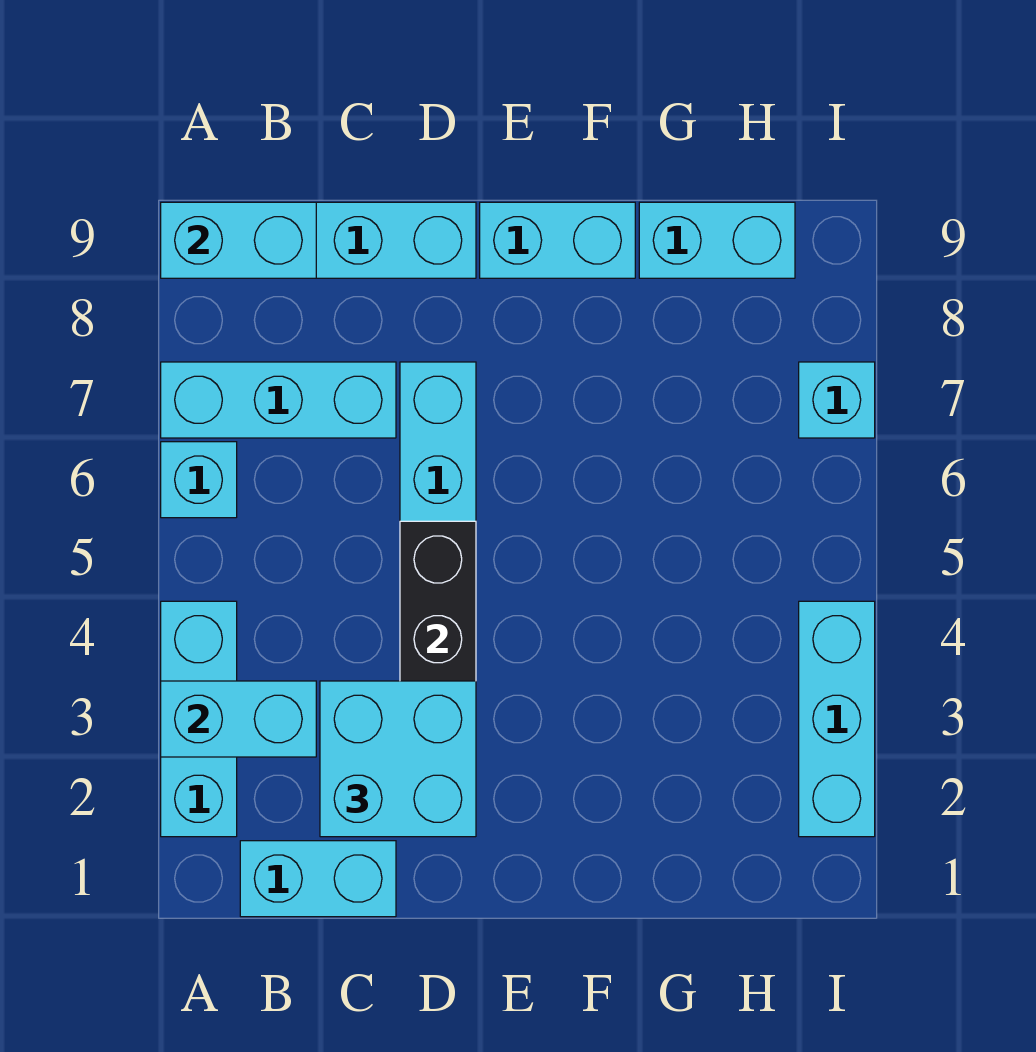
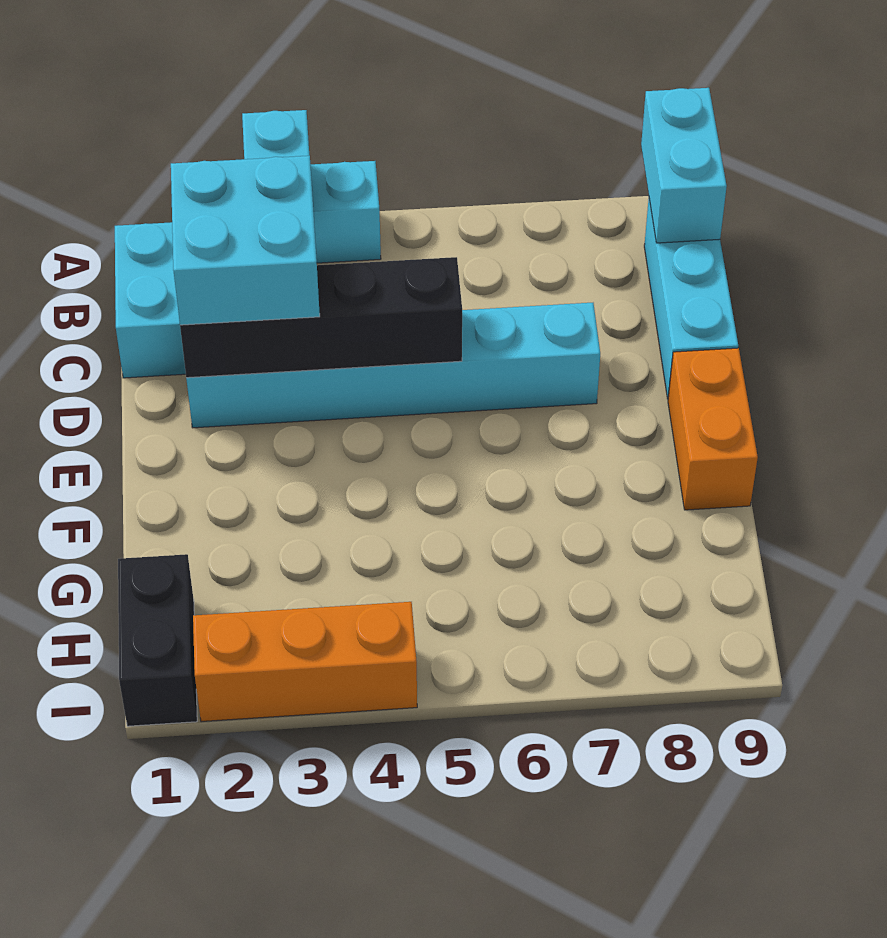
cyan 1x1 brick [161,442,237,518] -> none
cyan 1x3 brick [161,362,396,438] -> none
cyan 1x2 brick [480,202,635,278] -> orange 1x2 brick [668,348,758,510]
cyan 1x2 brick [639,202,795,278] -> none
none -> black 1x2 brick [118,554,197,726]
cyan 1x3 brick [799,601,875,837] -> orange 1x3 brick [193,602,417,722]
cyan 1x1 brick [799,362,875,438] -> none

